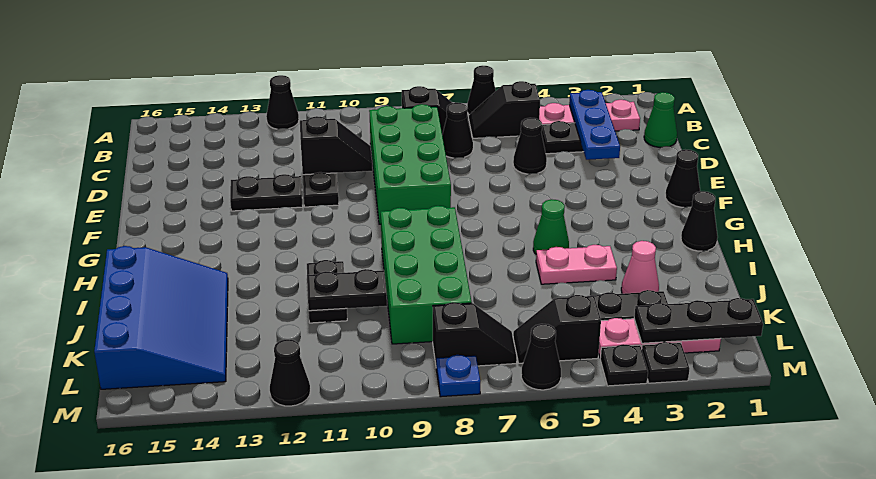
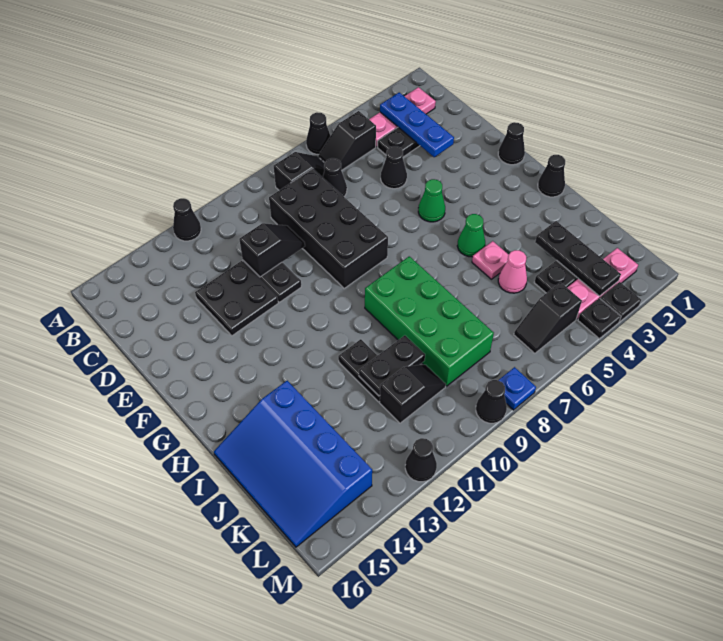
green 1x1 cone [644,92,677,147] -> green 1x1 cone moved to [418,179,445,222]
green 2x4 brick [369,104,451,224] -> black 2x4 brick [269,169,388,288]
black 1x2 plate [230,174,303,211] -> black 2x2 plate [195,261,278,336]
pink 1x2 plate [536,245,617,284] -> pink 1x1 plate [472,241,509,279]
blue 3x4 slope [94,246,228,389] -> blue 3x4 slope turned to [214,381,372,547]
pink 1x1 cone [621,241,659,294] -> pink 1x1 cone moved to [498,250,527,293]
black 1x3 plate [634,298,763,343] -> black 1x3 plate turned to [535,221,621,296]
black 1x2 slope [433,302,517,366] -> black 1x2 slope moved to [380,365,446,423]
black 1x1 cone [521,324,561,390] -> black 1x1 cone moved to [476,380,507,423]

